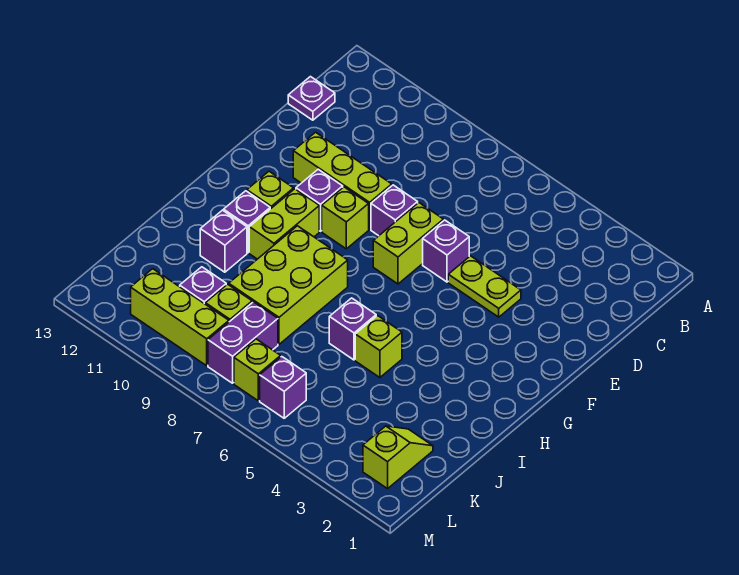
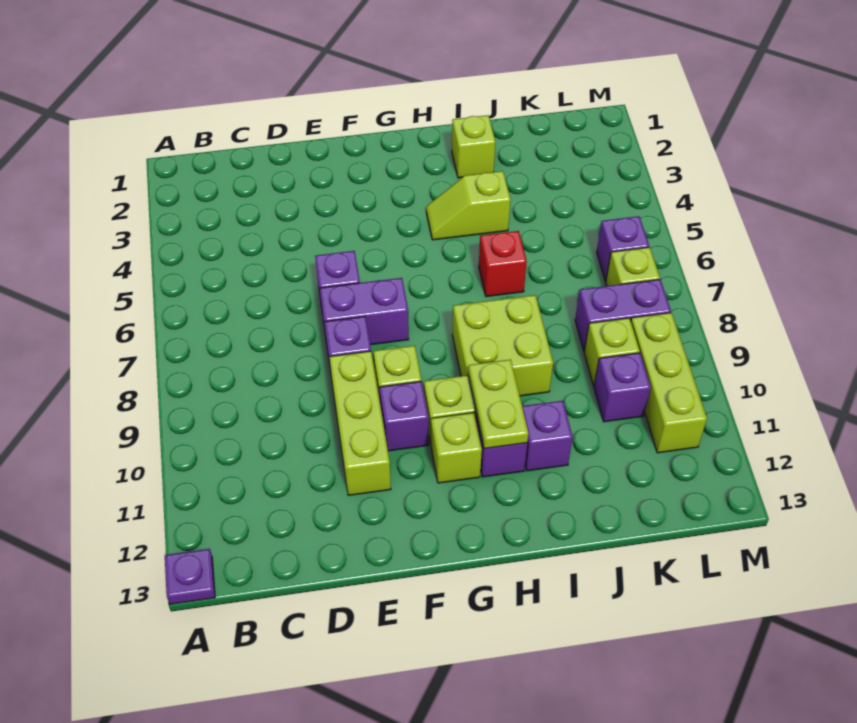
purple 1x1 plate [288,77,335,120] -> purple 1x1 plate moved to [165,549,215,604]
lime 1x2 plate [448,256,521,317] -> lime 1x2 plate moved to [468,359,528,449]
lime 1x2 brick [373,203,443,284] -> purple 1x2 brick [320,278,409,345]
lime 2x3 brick [229,226,348,344] -> lime 2x2 brick [452,295,553,396]
lime 1x1 brick [355,316,402,378] -> lime 1x1 brick moved to [452,115,495,178]
purple 1x1 brick [329,298,376,360] -> red 1x1 brick [479,231,527,297]
lime 1x2 slope [363,426,433,489] -> lime 1x2 slope moved to [426,171,511,240]

